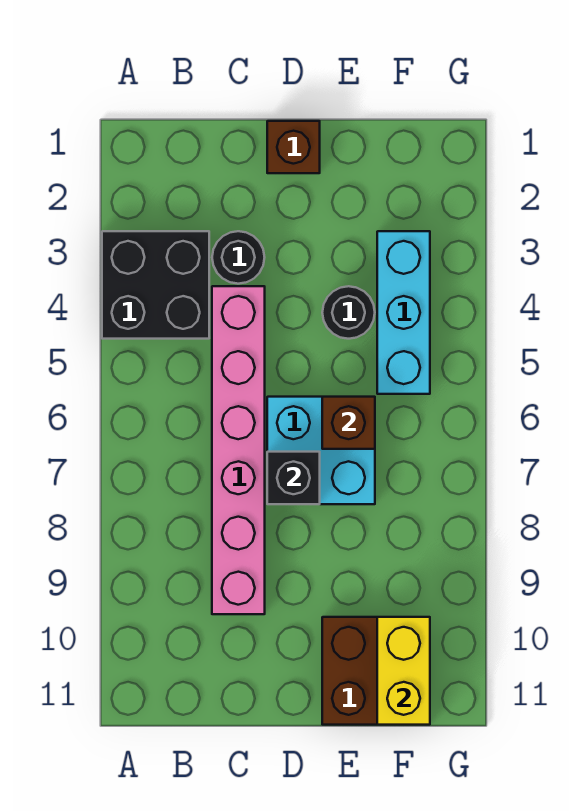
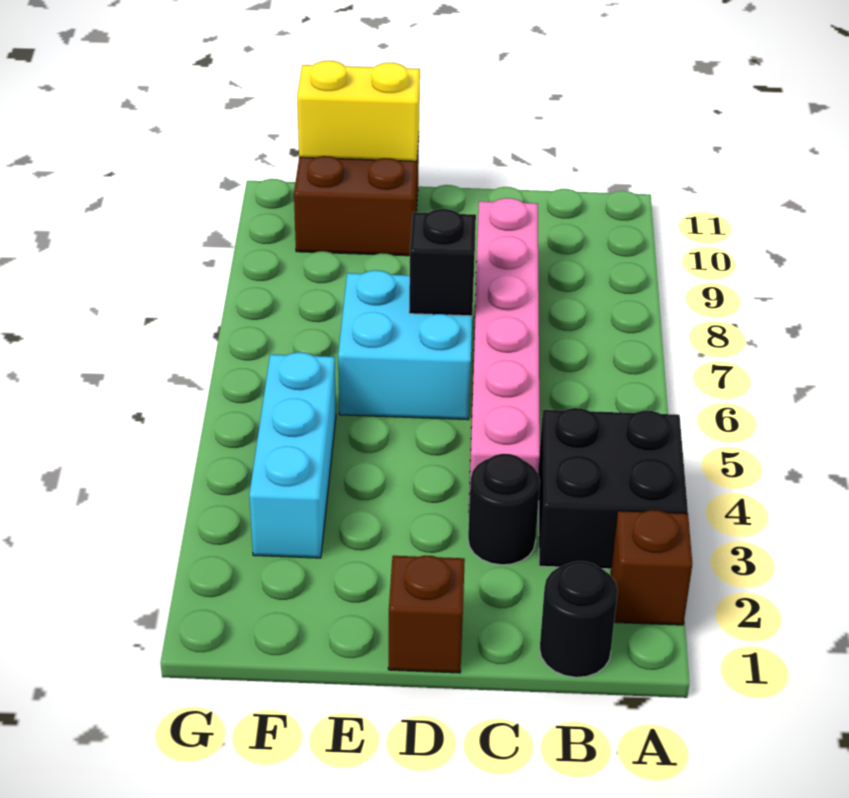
black 1x1 round brick [322,286,375,339] -> black 1x1 round brick moved to [540,561,618,677]
brown 1x1 brick [322,397,375,449] -> brown 1x1 brick moved to [611,510,692,625]
yellow 1x2 brick [377,617,430,725] -> yellow 1x2 brick turned to [297,61,420,161]

